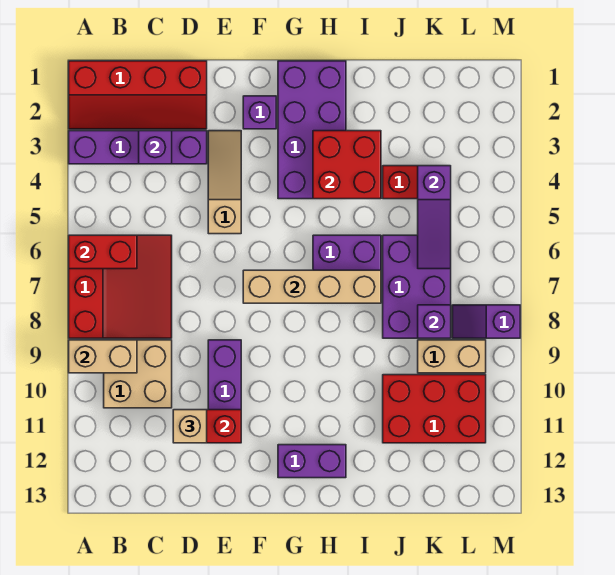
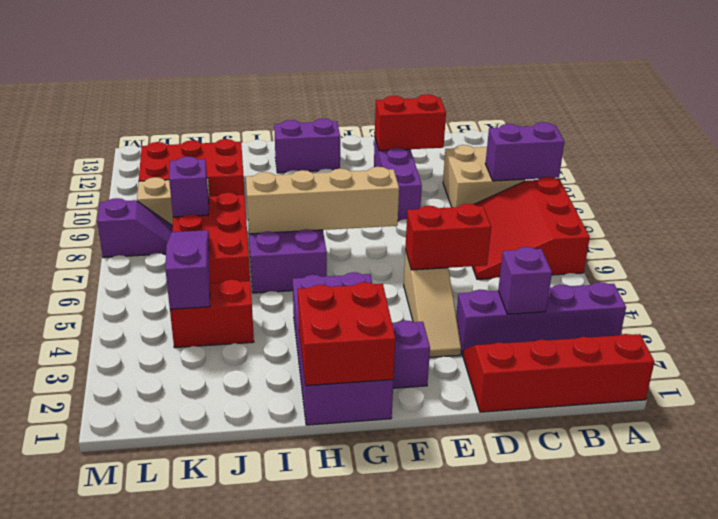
red 1x2 brick [69,235,137,269] -> red 1x2 brick moved to [405,204,491,270]
tan 1x2 brick [69,340,137,373] -> purple 1x2 brick [485,122,564,181]
tan 1x1 brick [173,410,207,443] -> none
red 2x2 brick [313,131,381,199] -> red 2x2 brick moved to [298,282,395,386]
purple 2x3 brick [383,235,451,338] -> red 2x3 brick [173,193,250,283]

